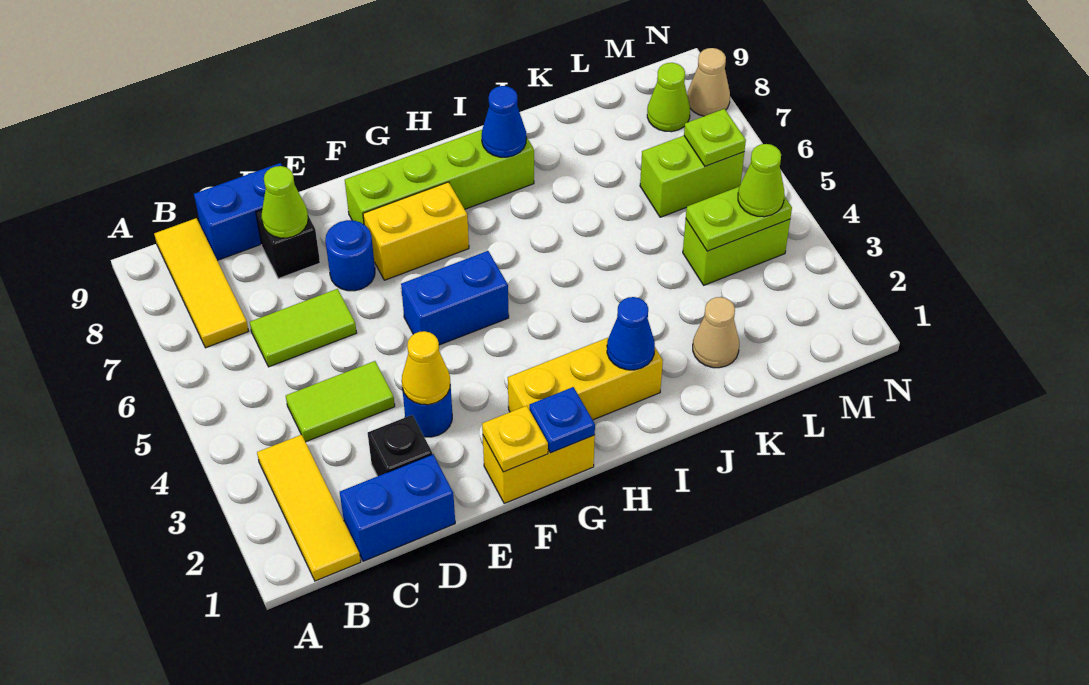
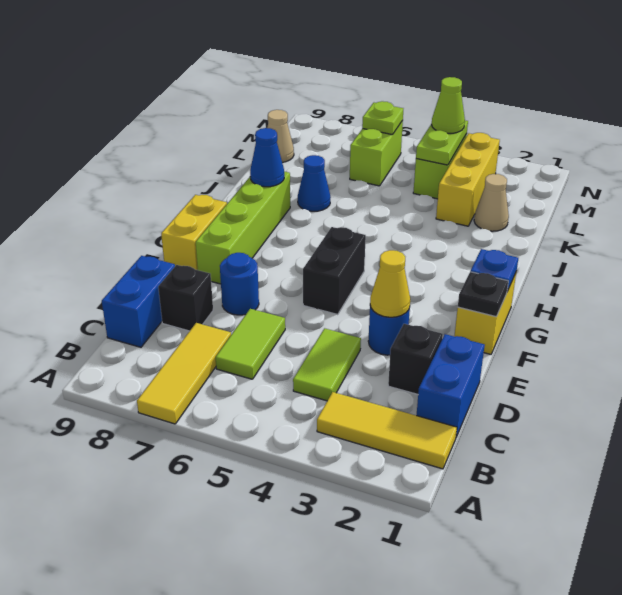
yellow 1x3 tile [154,218,248,348] -> yellow 1x3 tile turned to [137,323,231,424]
lime 1x1 cone [261,166,308,238] -> none
yellow 1x1 plate [482,406,548,472] -> black 1x1 plate [458,272,508,317]
blue 1x2 brick [401,251,509,345] -> black 1x2 brick [303,227,366,314]
yellow 1x2 brick [363,182,469,280] -> yellow 1x2 brick moved to [161,195,227,270]
yellow 1x3 brick [508,337,663,420] -> yellow 1x3 brick moved to [436,133,500,226]
blue 1x1 cone [607,297,655,370] -> blue 1x1 cone moved to [298,155,331,211]
lime 1x1 cone [647,63,690,132] -> none
tan 1x1 cone [687,48,730,116] -> tan 1x1 cone moved to [267,110,294,163]

